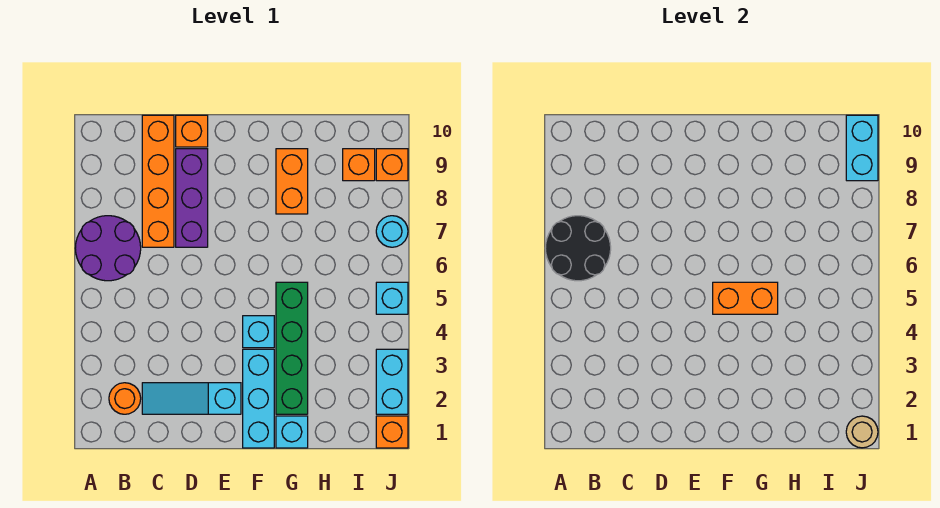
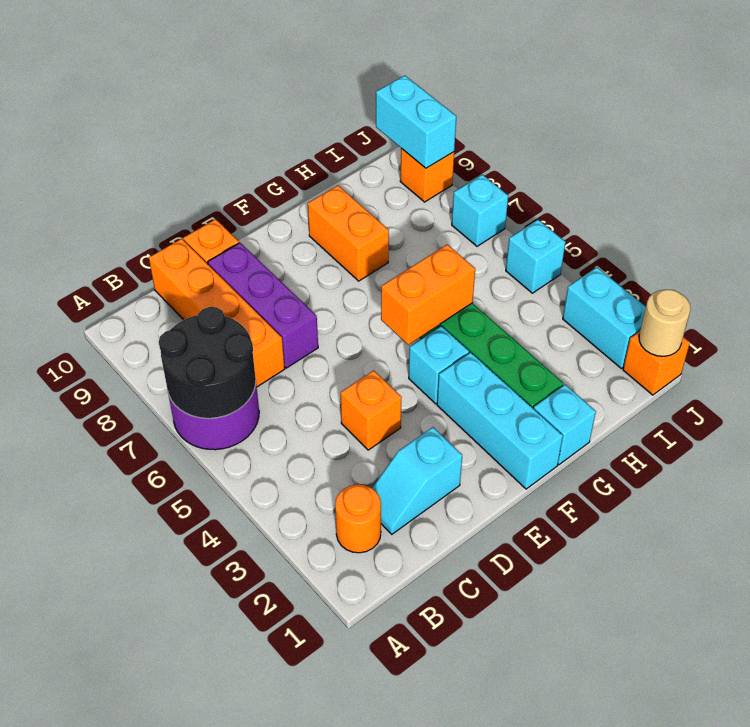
cyan 1x3 slope [142,383,241,414] -> cyan 1x2 slope [372,427,462,534]
orange 1x1 brick [343,149,375,181] -> orange 1x1 brick moved to [340,370,402,450]
cyan 1x1 round brick [376,216,408,247] -> cyan 1x1 brick [452,175,508,246]

